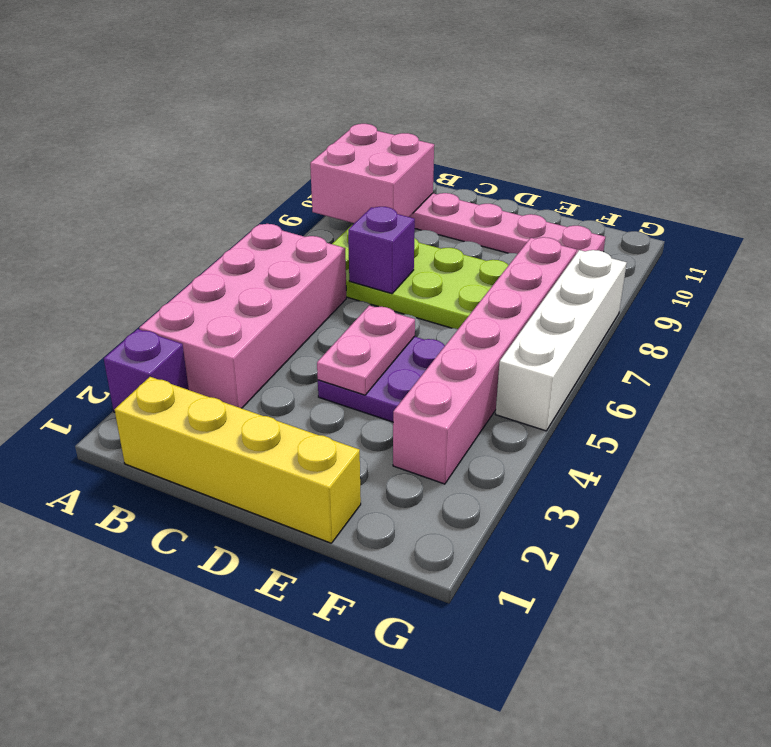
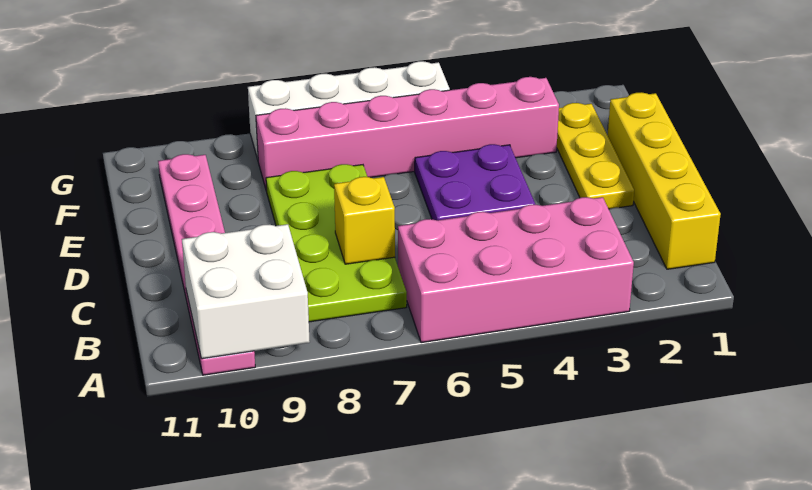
purple 1x1 brick [104,329,189,412] -> none
pink 2x2 brick [310,124,434,223] -> white 2x2 brick [182,224,310,359]
purple 1x1 brick [348,207,415,294] -> yellow 1x1 brick [334,177,395,264]
none -> yellow 1x3 plate [557,103,634,209]
pink 1x2 plate [317,306,415,395] -> none

